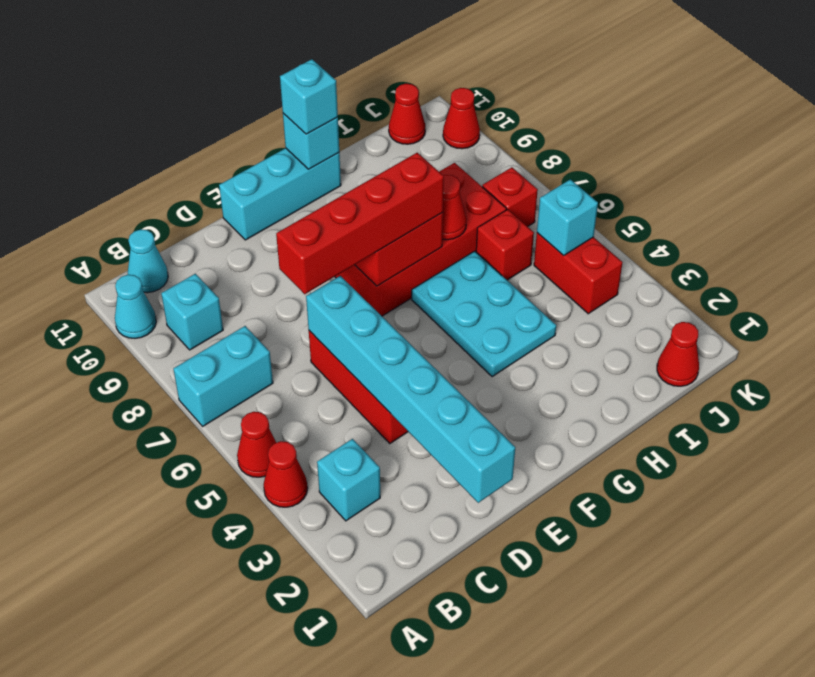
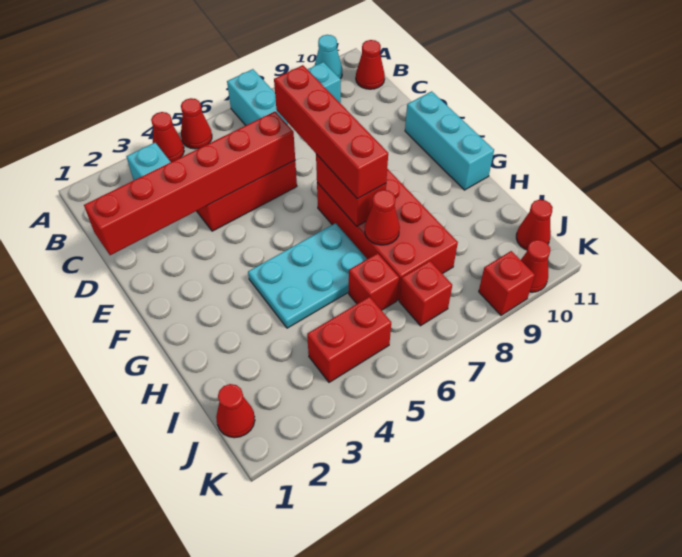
cyan 1x1 cone [128,229,168,293] -> red 1x1 cone [356,40,385,89]
cyan 1x6 brick [306,276,515,503] -> red 1x6 brick [84,111,295,255]
cyan 1x1 brick [283,113,339,169] -> none
cyan 1x1 brick [280,59,338,134] -> none
cyan 1x1 brick [537,179,598,256] -> none
none -> red 1x1 brick [479,251,535,315]

